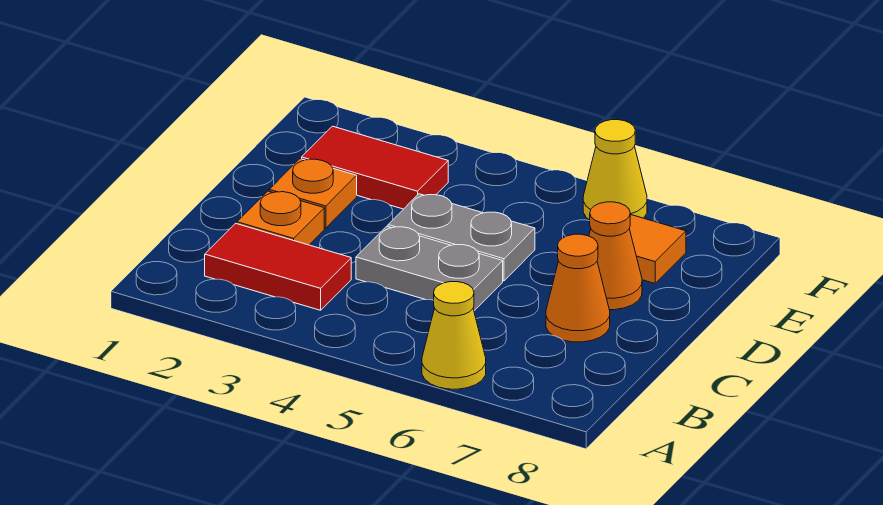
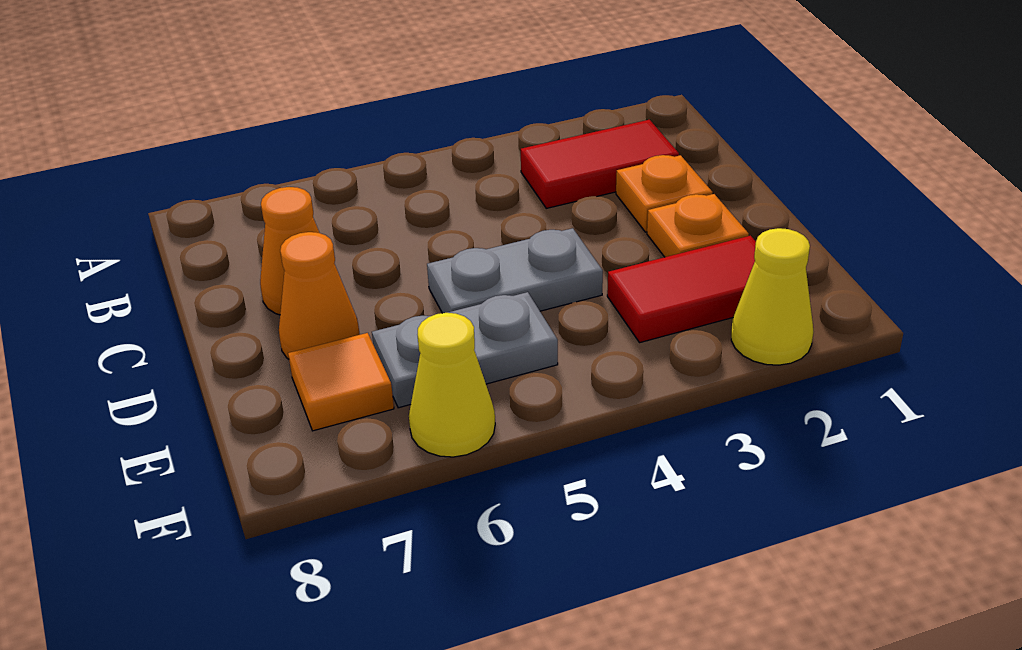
yellow 1x1 cone [422,282,486,389] -> yellow 1x1 cone moved to [731,228,813,365]
grey 1x2 plate [356,226,503,311] -> grey 1x2 plate moved to [372,292,558,408]

